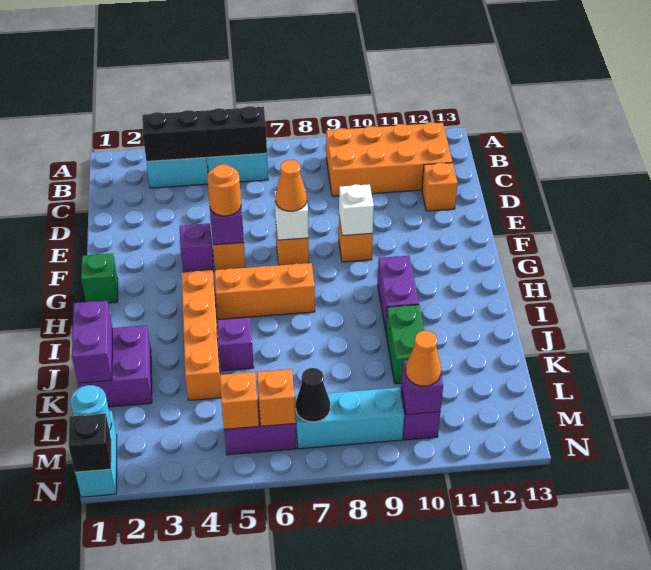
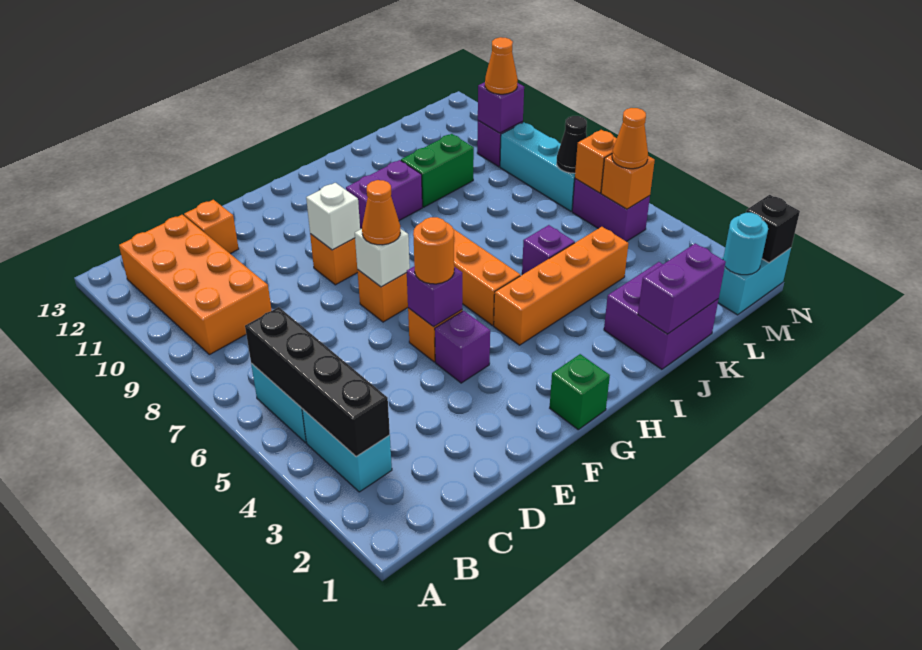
none -> orange 1x1 cone [612,108,648,169]

